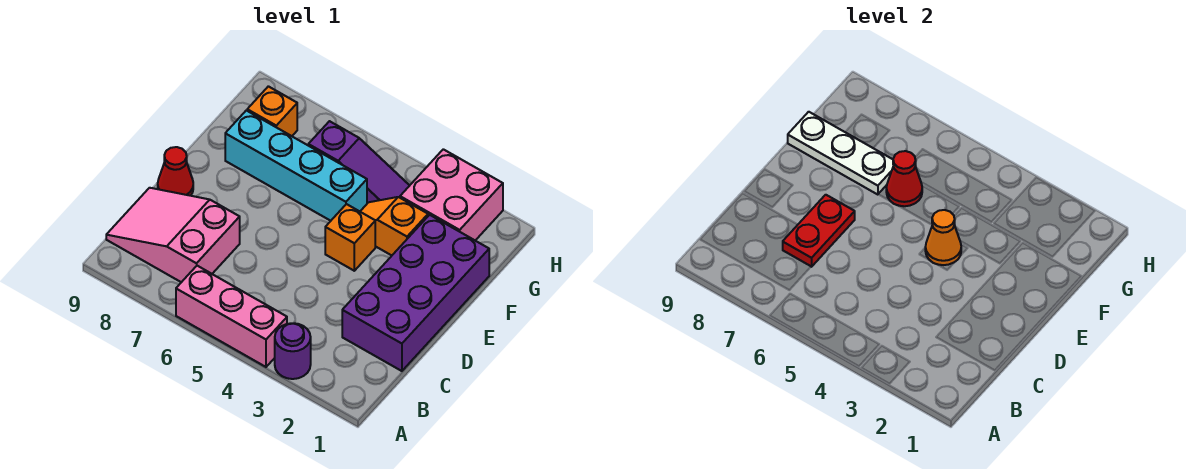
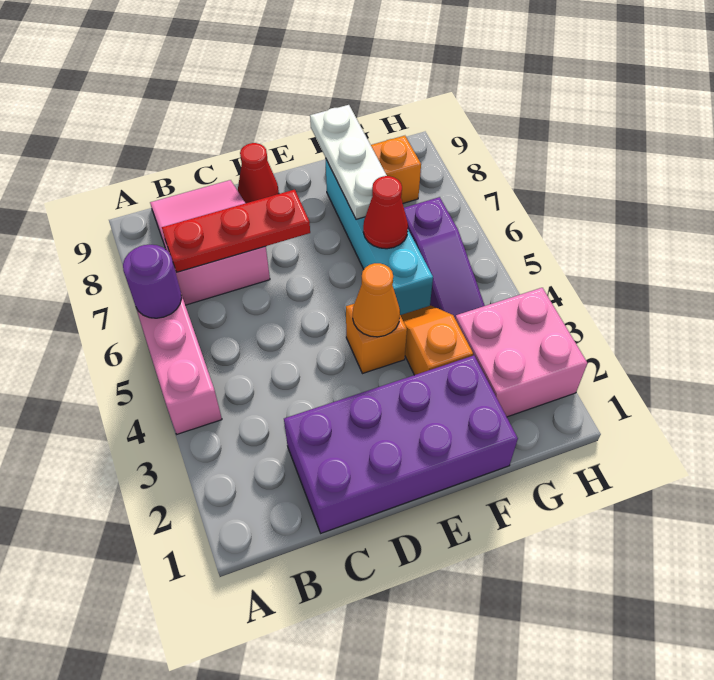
purple 1x1 round brick [275,323,311,379] -> purple 1x1 round brick moved to [123,244,182,318]
red 1x2 plate [783,195,855,267] -> red 1x3 plate [162,190,310,272]

